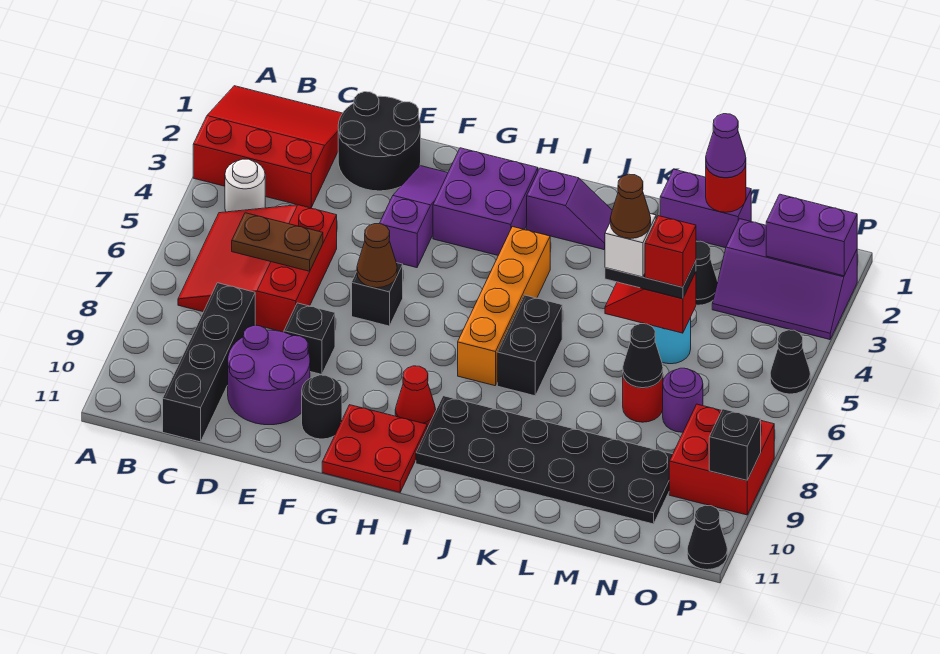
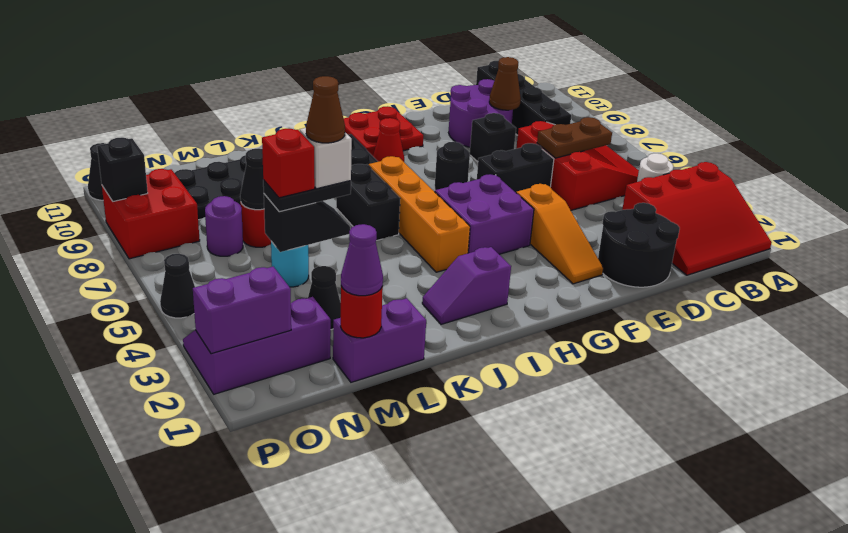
purple 1x3 slope [379,166,448,268] -> orange 1x3 slope [516,184,603,284]
black 1x1 brick [352,263,403,326] -> black 1x2 brick [477,143,554,192]
brown 1x1 cone [357,224,397,288] -> brown 1x1 cone moved to [489,57,521,110]
black 1x1 round brick [302,375,342,439] -> black 1x1 round brick moved to [435,142,470,190]
purple 2x2 brick [433,148,538,255] -> purple 2x2 brick moved to [435,174,534,254]
red 1x2 slope [605,272,696,333] -> black 1x2 slope [264,194,350,252]

